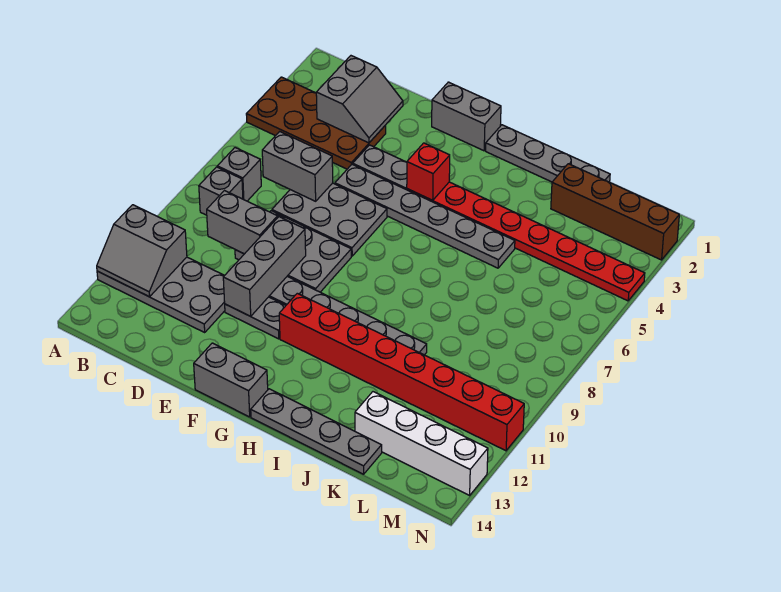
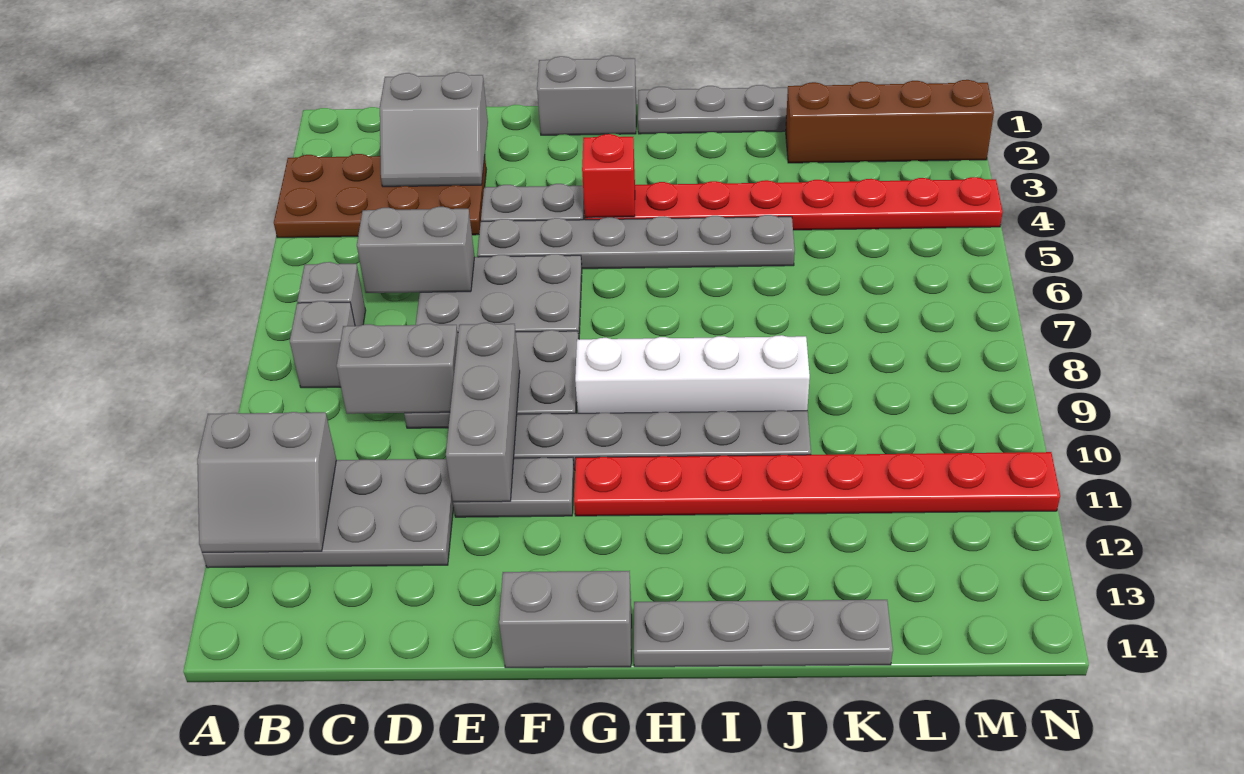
grey 2x2 slope [316,56,403,143] -> grey 2x2 slope turned to [380,72,488,187]
red 1x8 brick [279,293,524,451] -> red 1x8 plate [574,452,1060,516]
white 1x4 brick [355,392,488,495] -> white 1x4 brick moved to [575,335,810,413]

